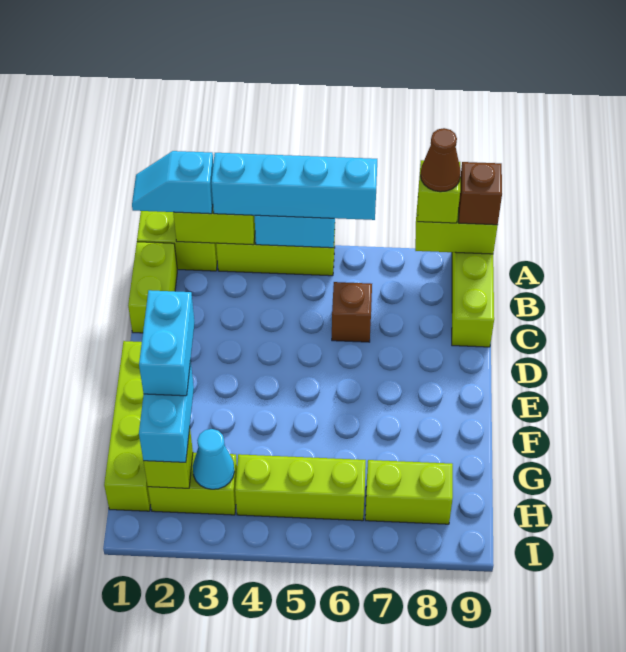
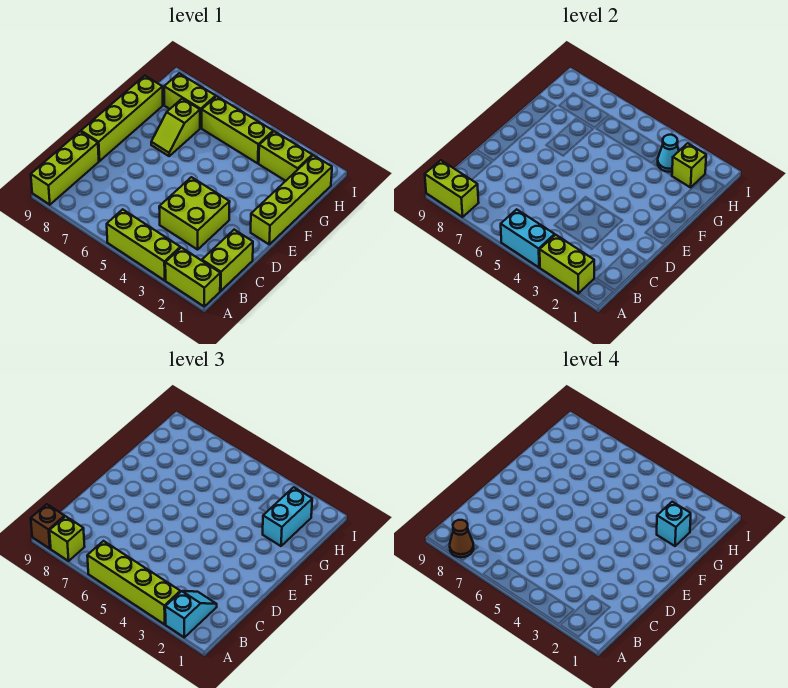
cyan 1x2 slope [132,151,213,214] -> cyan 1x2 slope turned to [165,591,217,637]
cyan 1x4 brick [211,153,377,220] -> lime 1x4 brick [87,541,180,624]
none -> lime 2x2 brick [159,177,230,250]
brown 1x1 brick [332,282,372,342] -> none
none -> lime 1x4 brick [81,76,163,161]
cyan 1x2 brick [139,290,195,396] -> cyan 1x1 brick [657,502,691,546]
none -> lime 1x2 slope [151,99,200,156]

